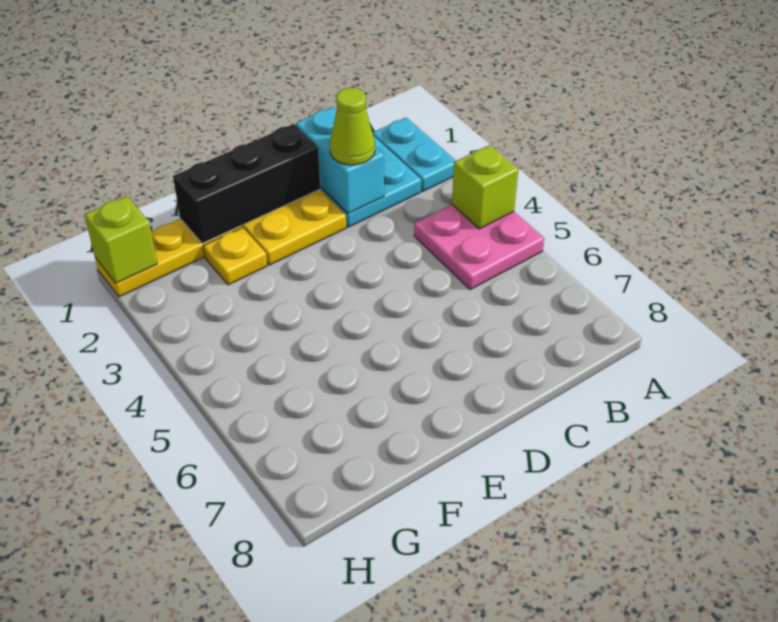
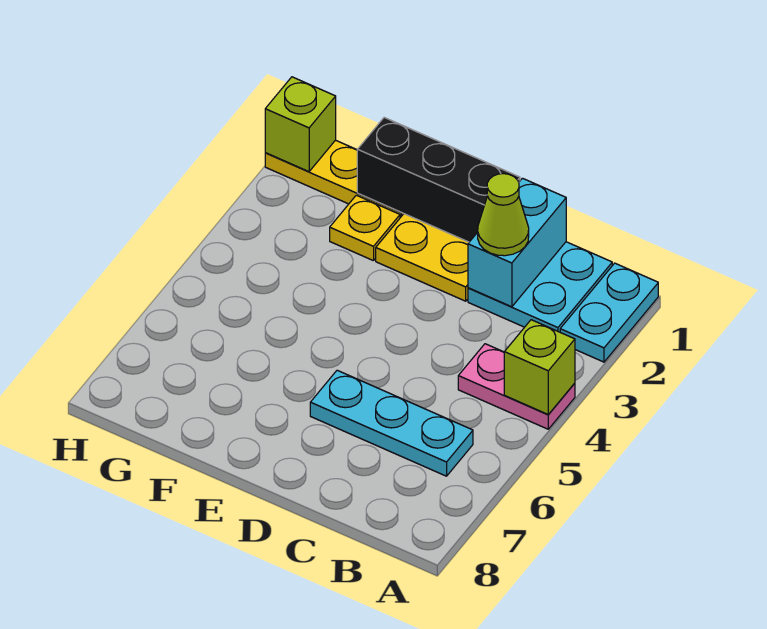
pink 2x2 plate [414,205,544,290] -> pink 1x2 plate [458,344,575,429]
none -> cyan 1x3 plate [310,370,473,476]

